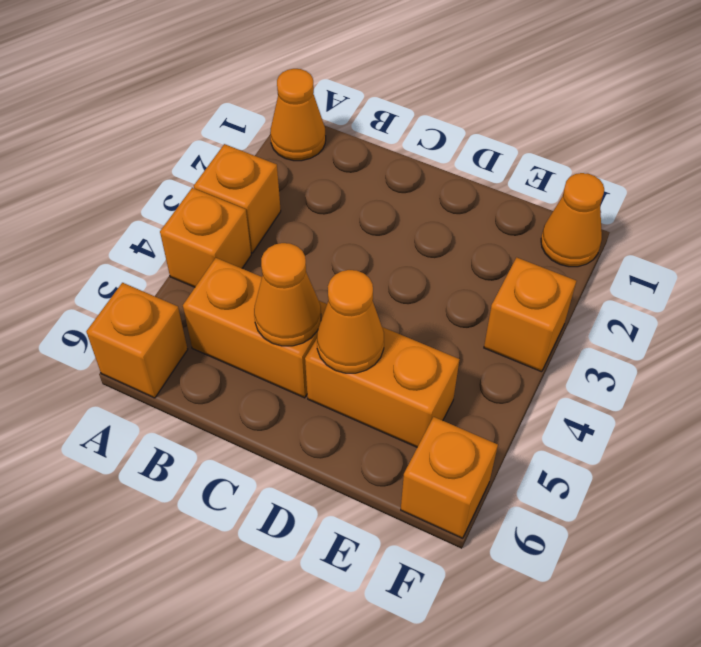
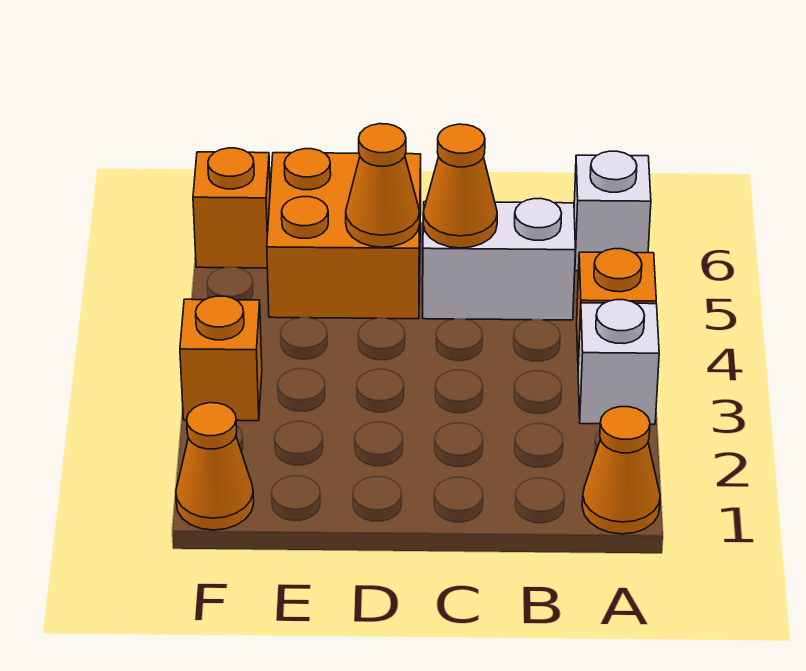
orange 1x1 brick [194,144,281,253] -> white 1x1 brick [578,300,659,424]
orange 1x1 brick [86,283,188,398] -> white 1x1 brick [574,151,651,271]
orange 1x2 brick [183,258,327,398] -> white 1x2 brick [423,199,575,320]
orange 1x2 brick [305,327,459,447] -> orange 2x2 brick [267,149,421,319]

